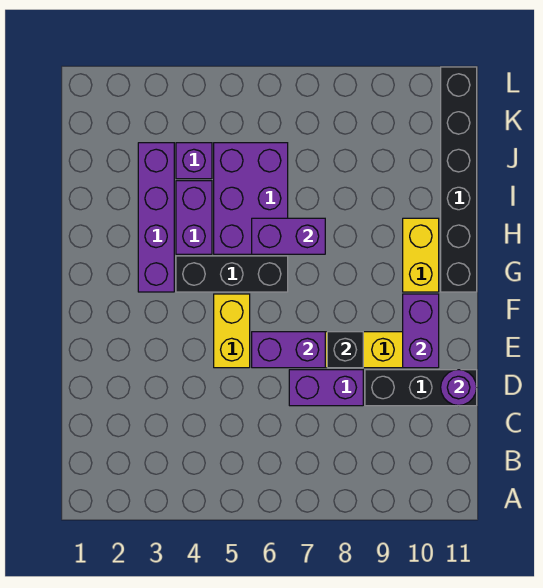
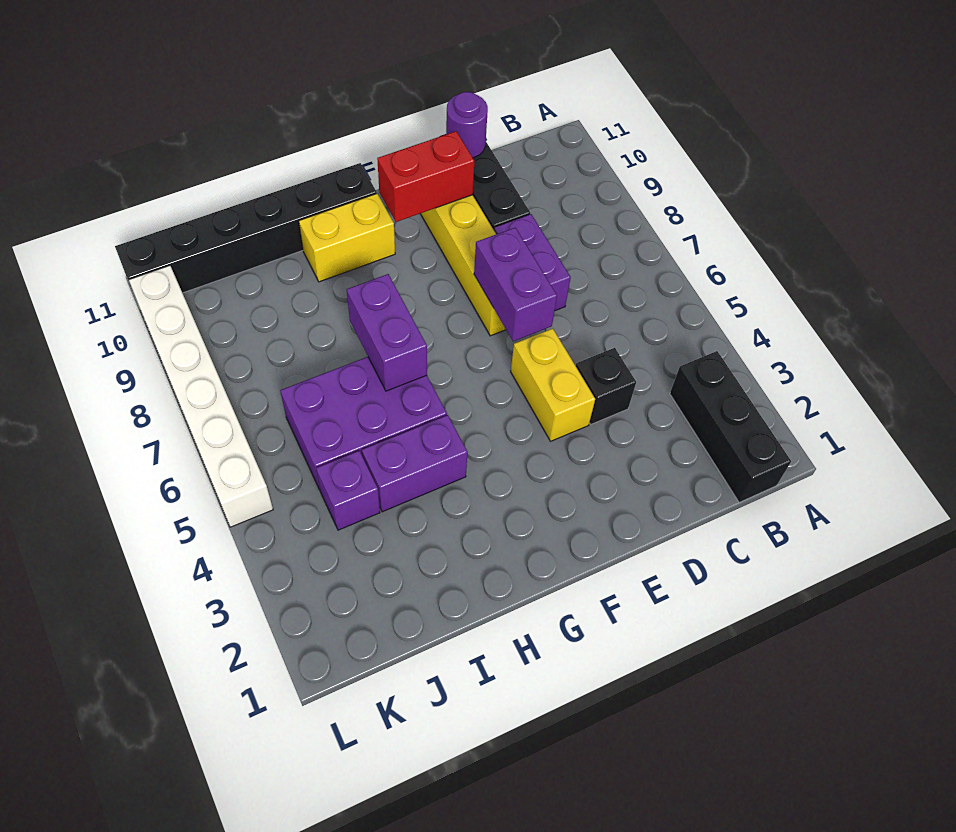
yellow 1x2 brick [214,294,250,368] -> yellow 1x2 brick turned to [511,328,595,441]
black 1x1 brick [327,332,363,368] -> black 1x1 brick moved to [576,348,636,424]
purple 1x2 brick [403,294,439,368] -> red 1x2 brick [377,131,474,222]
purple 1x4 brick [138,143,174,292] -> none
black 1x3 brick [176,256,288,292] -> black 1x3 brick moved to [670,351,791,502]
none -> white 1x6 brick [129,265,273,527]

